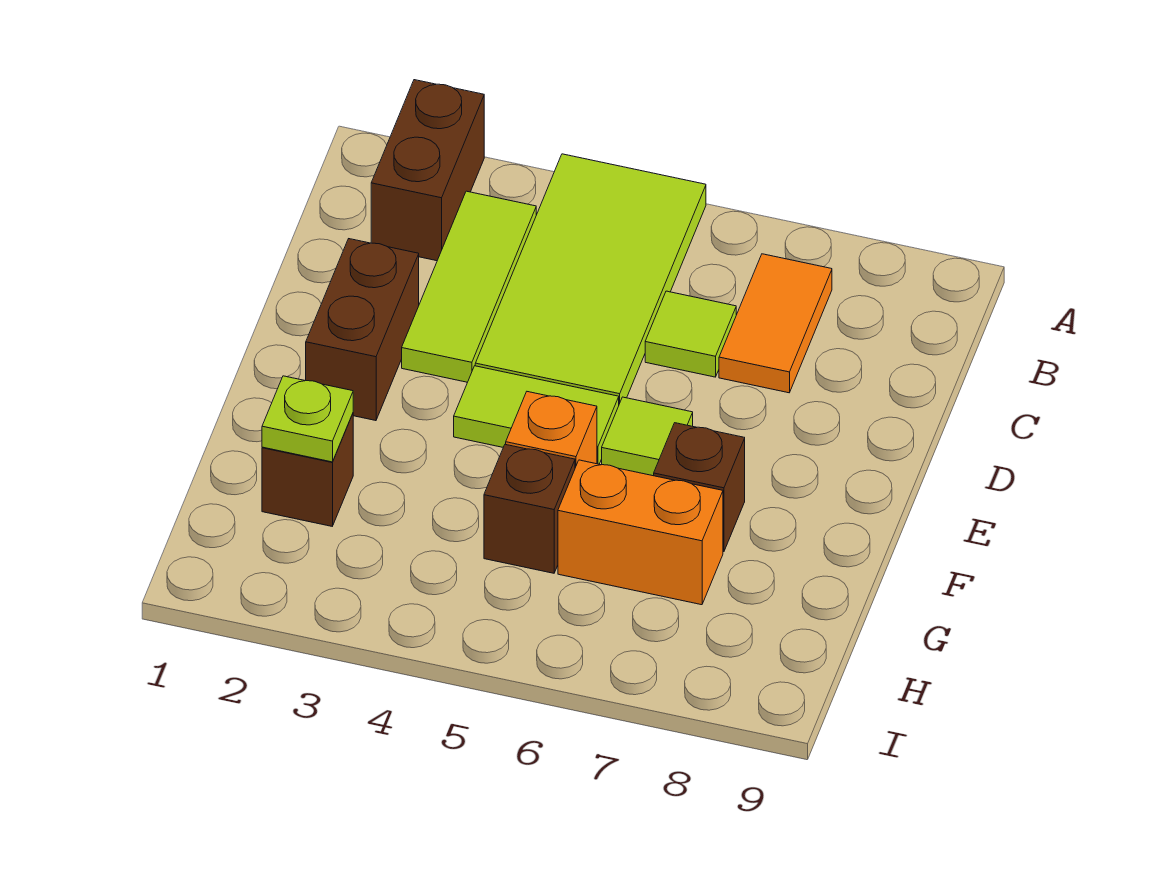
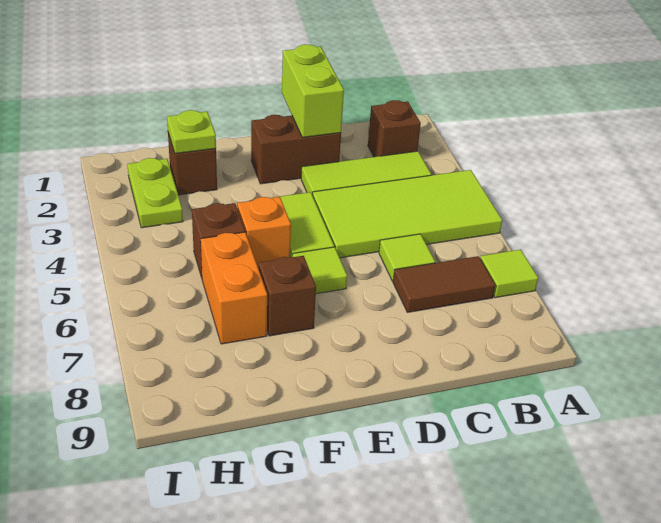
brown 1x2 brick [371,80,484,261] -> brown 1x1 brick [368,100,421,157]
none -> lime 1x1 tile [480,250,538,298]
orange 1x2 tile [719,254,832,393] -> brown 1x2 tile [393,256,495,312]
none -> lime 1x2 brick [282,44,344,137]
none -> lime 1x2 plate [127,158,183,228]

